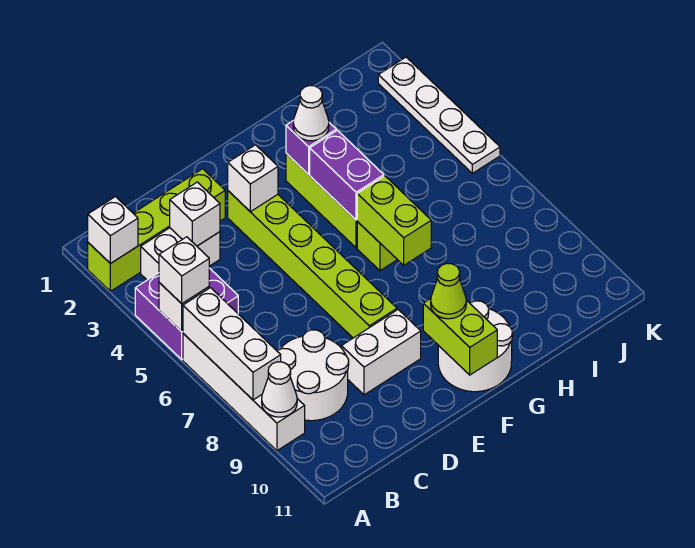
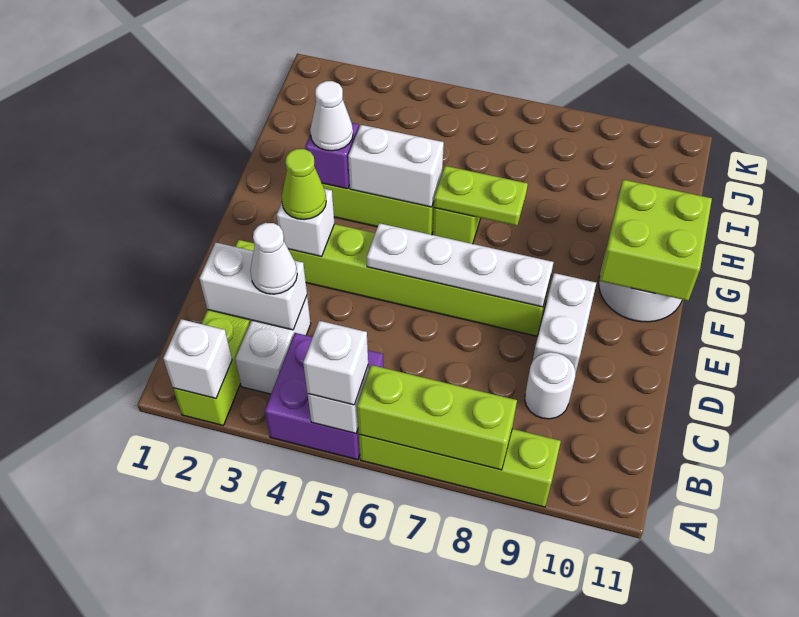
white 1x4 brick [183,334,305,451] -> lime 1x4 brick [359,429,561,507]
white 1x3 brick [183,288,281,400] -> lime 1x3 brick [357,365,517,470]
white 1x1 cone [262,362,297,417] -> white 1x1 cone moved to [250,223,297,294]
white 2x2 round brick [277,330,349,421] -> white 1x1 round brick [525,352,575,419]
white 1x1 brick [170,182,220,246] -> white 1x2 brick [199,243,307,330]
lime 1x2 brick [423,299,497,375] -> lime 2x2 brick [599,180,712,301]
lime 1x1 cone [431,263,466,319] -> lime 1x1 cone moved to [282,149,326,220]
purple 1x2 brick [310,130,384,220] -> white 1x2 brick [348,125,444,207]
lime 1x2 brick [357,176,431,265] -> lime 1x2 plate [434,166,528,226]
white 1x4 plate [378,57,500,173] -> white 1x4 plate moved to [367,223,553,307]

